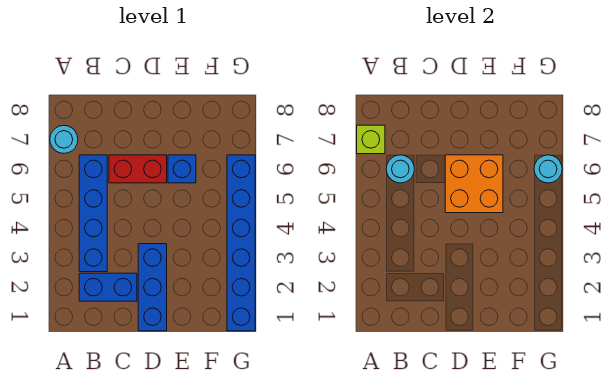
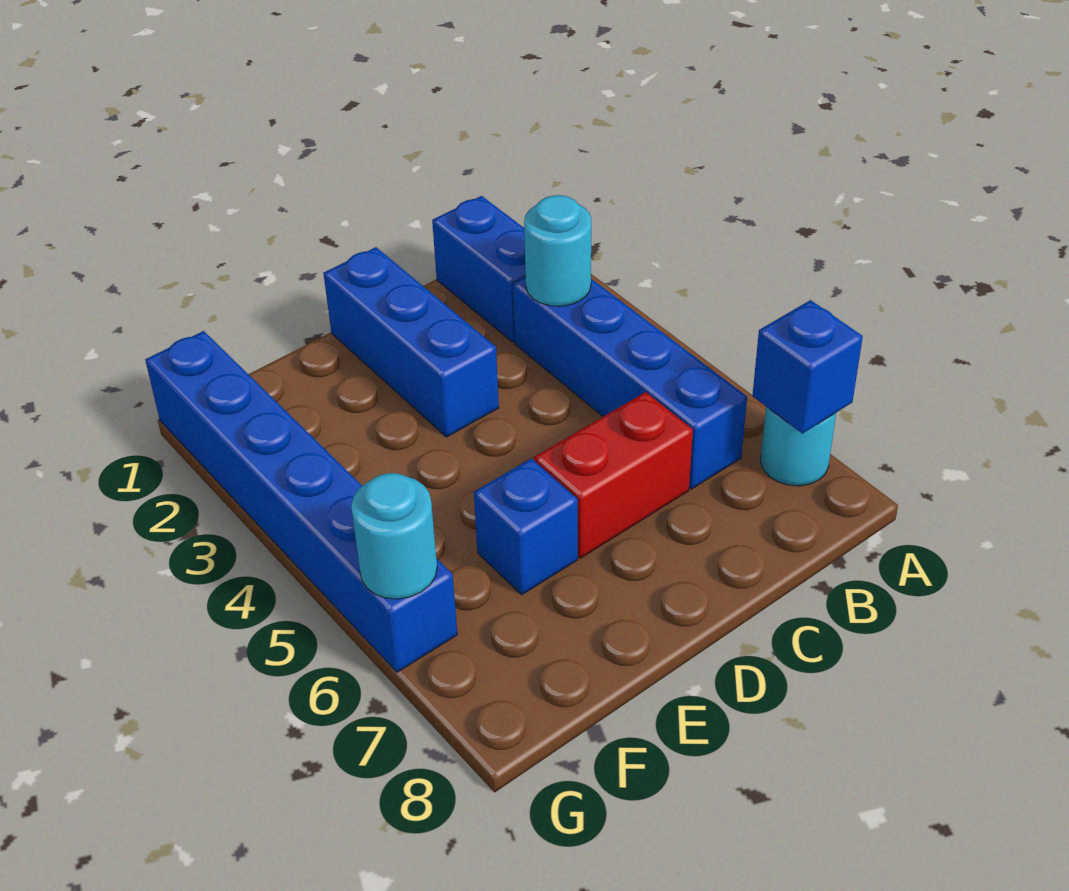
lime 1x1 brick [357,125,385,154] -> blue 1x1 brick [752,300,863,434]
blue 1x2 brick [79,273,137,301] -> blue 1x2 brick turned to [432,196,526,342]
cyan 1x1 round brick [386,155,414,183] -> cyan 1x1 round brick moved to [524,195,591,306]
orange 2x2 brick [445,155,503,213] -> none

